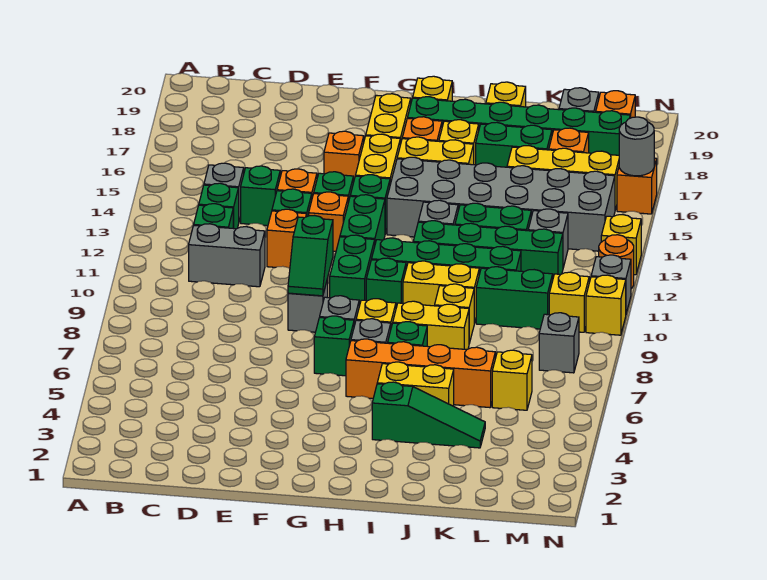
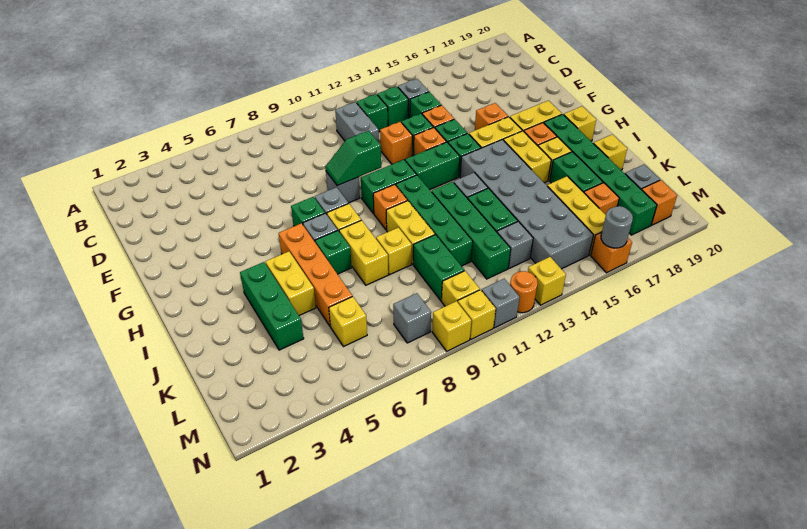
green 1x1 brick [366,258,406,308] -> orange 1x1 brick [373,184,407,230]
green 1x3 slope [372,382,485,448] -> green 1x3 brick [240,262,304,350]
none -> yellow 1x1 brick [432,301,471,351]

